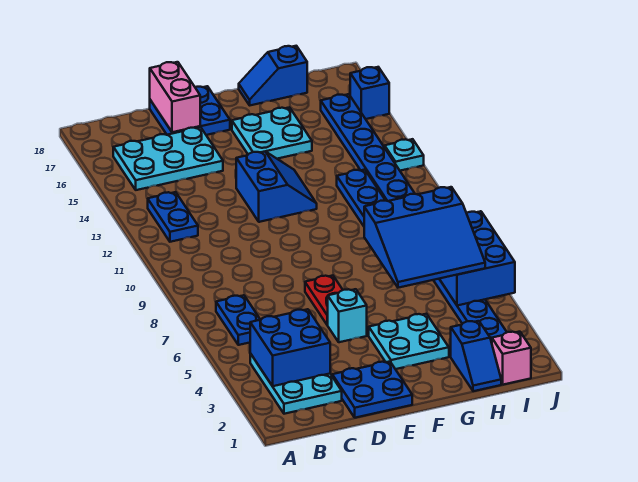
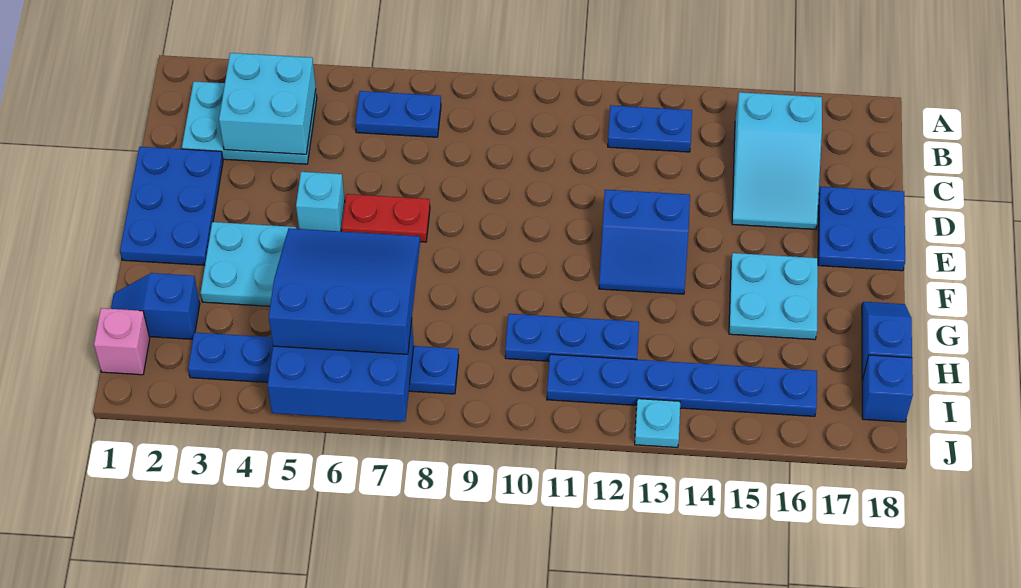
blue 2x2 brick [250,309,330,386] -> cyan 2x2 brick [219,53,316,154]
cyan 2x3 plate [113,127,223,190] -> cyan 2x3 slope [732,92,822,229]
blue 2x2 plate [332,361,412,418] -> blue 2x3 plate [120,147,223,265]
pink 1x2 brick [150,62,200,132] -> none
blue 3x3 slope [364,187,485,288] -> blue 3x3 slope turned to [269,228,420,354]
blue 1x1 brick [350,67,389,119] -> blue 1x1 brick moved to [862,355,913,422]

